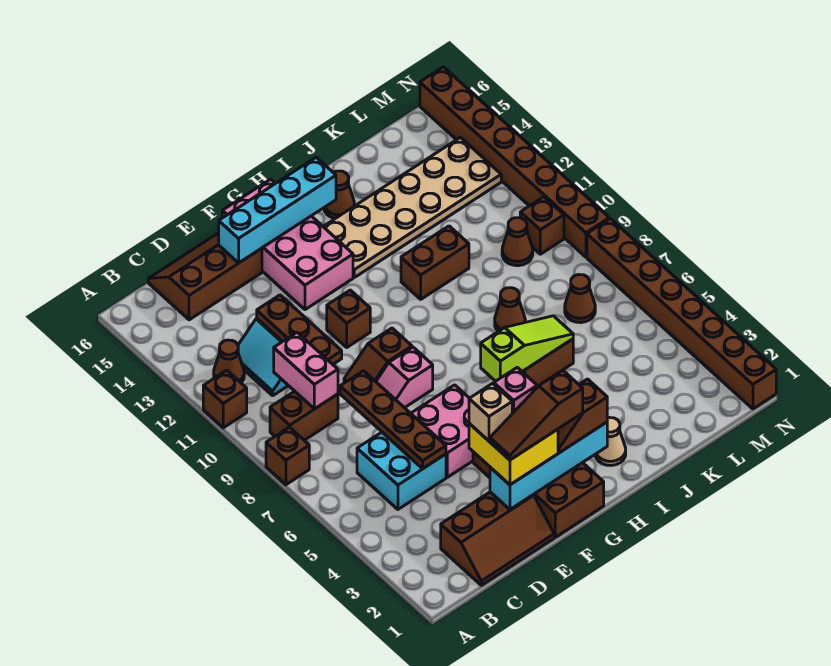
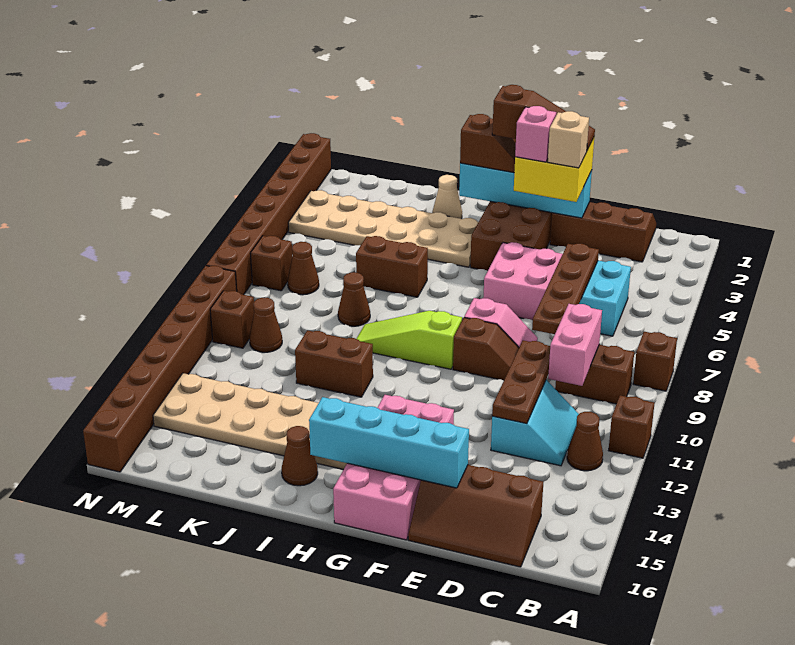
brown 1x1 brick [327,290,370,347] -> brown 1x1 brick moved to [250,236,292,291]
none -> tan 2x6 plate [288,190,478,267]
lime 1x3 slope [481,316,573,381] -> lime 1x3 slope moved to [356,311,462,369]

